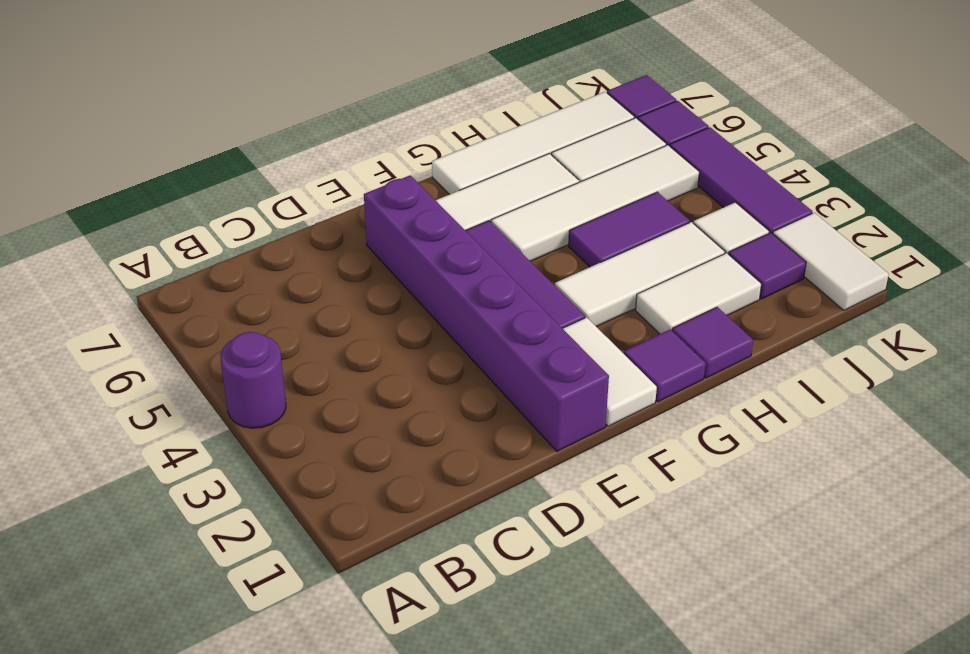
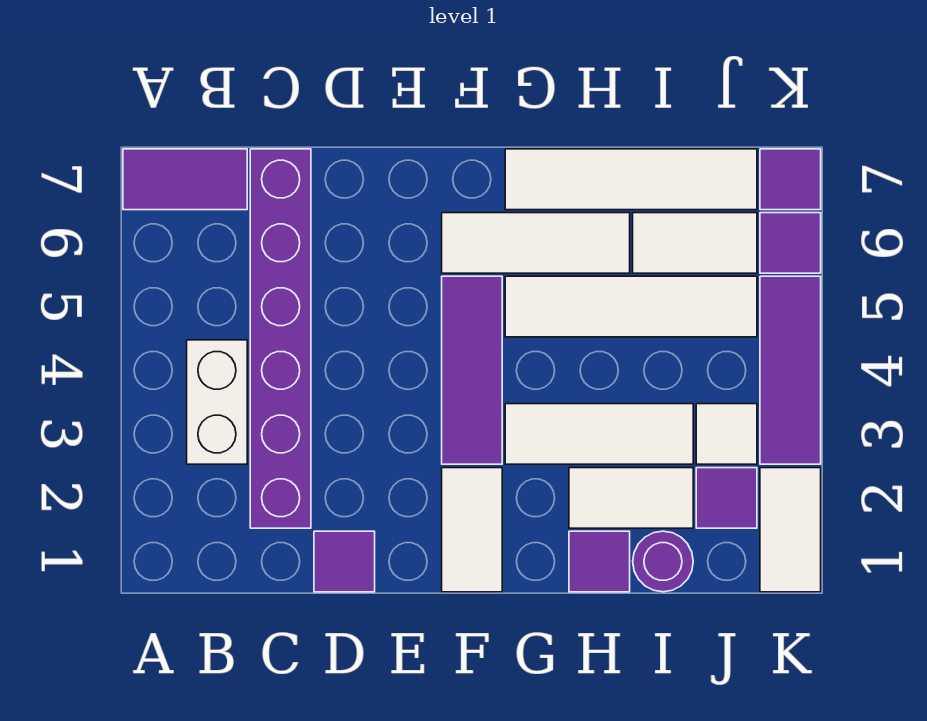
purple 1x1 round brick [221,332,286,428] -> purple 1x1 round brick moved to [633,531,693,592]
none -> white 1x2 brick [187,340,247,464]
purple 1x6 brick [364,175,609,451] -> purple 1x6 brick moved to [250,149,311,528]
purple 1x1 tile [624,329,706,402] -> purple 1x1 tile moved to [314,531,375,592]
purple 1x2 tile [569,192,690,267] -> purple 1x2 tile moved to [123,149,247,210]

